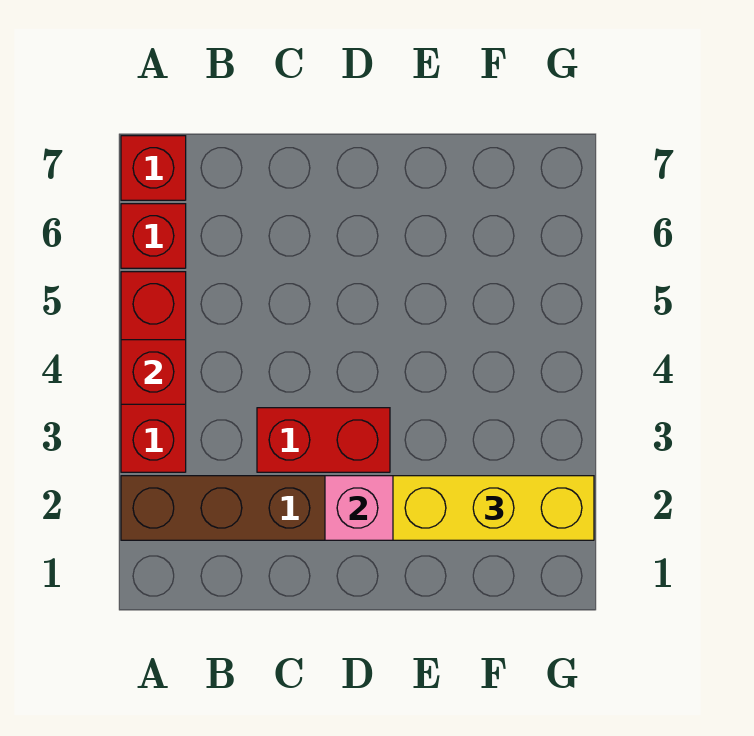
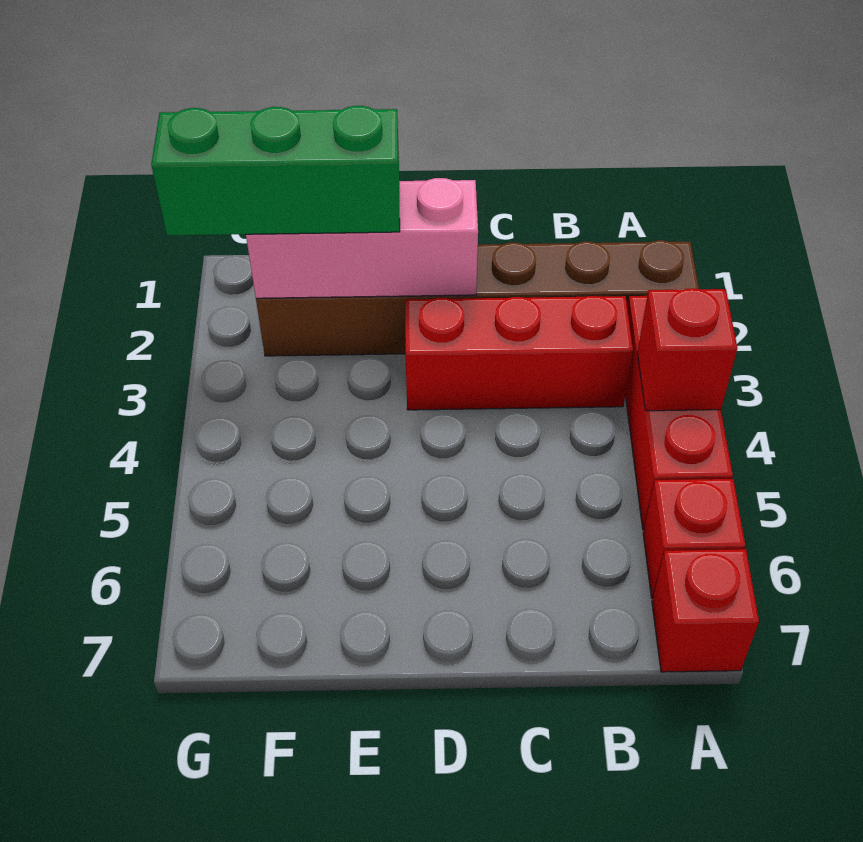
red 1x2 brick [257,408,390,472] -> red 1x3 brick [405,296,633,410]
yellow 1x3 brick [393,476,594,540] -> green 1x3 brick [151,106,400,235]

